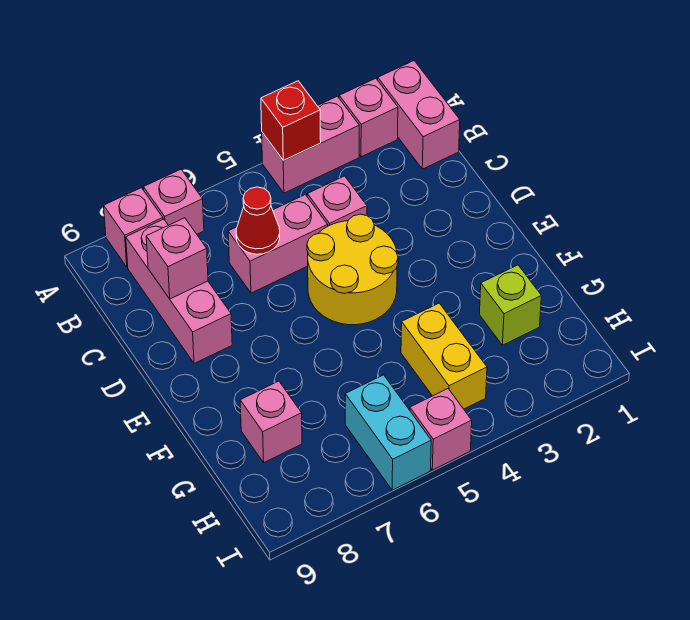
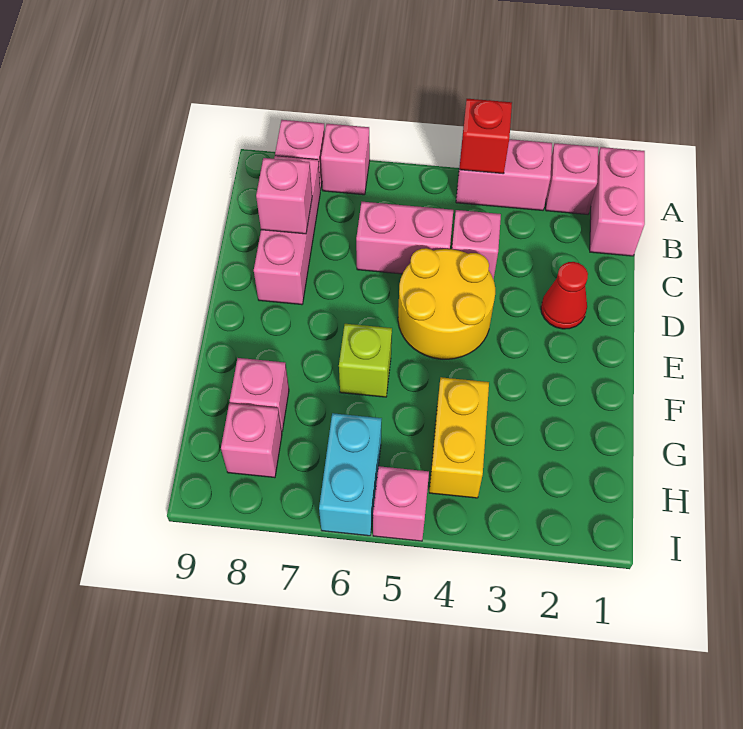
red 1x1 cone [236,187,280,254] -> red 1x1 cone moved to [541,262,588,329]
lime 1x1 brick [479,265,541,345] -> lime 1x1 brick moved to [339,324,392,397]
none -> pink 1x1 brick [221,403,282,478]

